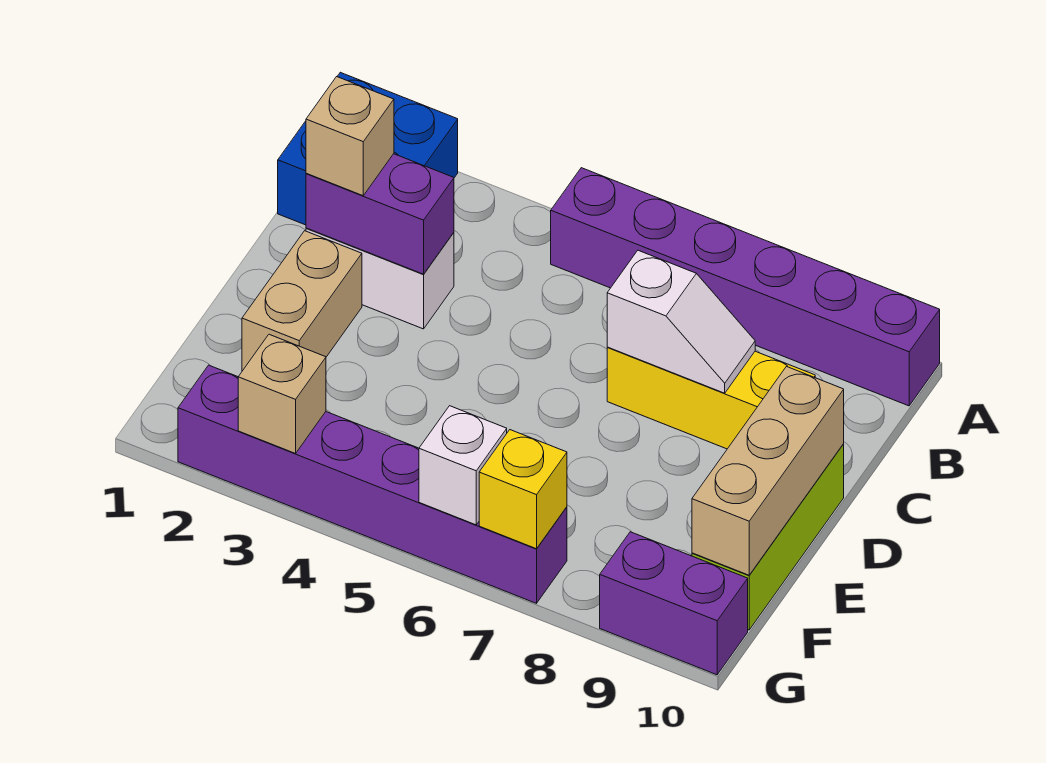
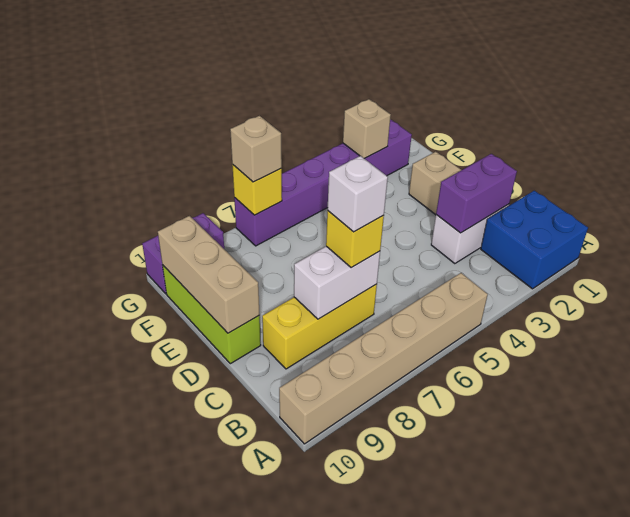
purple 1x6 brick [551,168,940,406] -> tan 1x6 brick [279,273,488,444]
tan 1x1 brick [306,77,394,196] -> tan 1x1 brick moved to [230,116,282,182]
white 1x2 slope [607,250,755,393] -> white 1x2 brick [294,246,380,319]
none -> yellow 1x1 brick [326,211,384,268]
white 1x1 brick [419,406,507,525] -> white 1x1 brick moved to [328,156,388,232]

